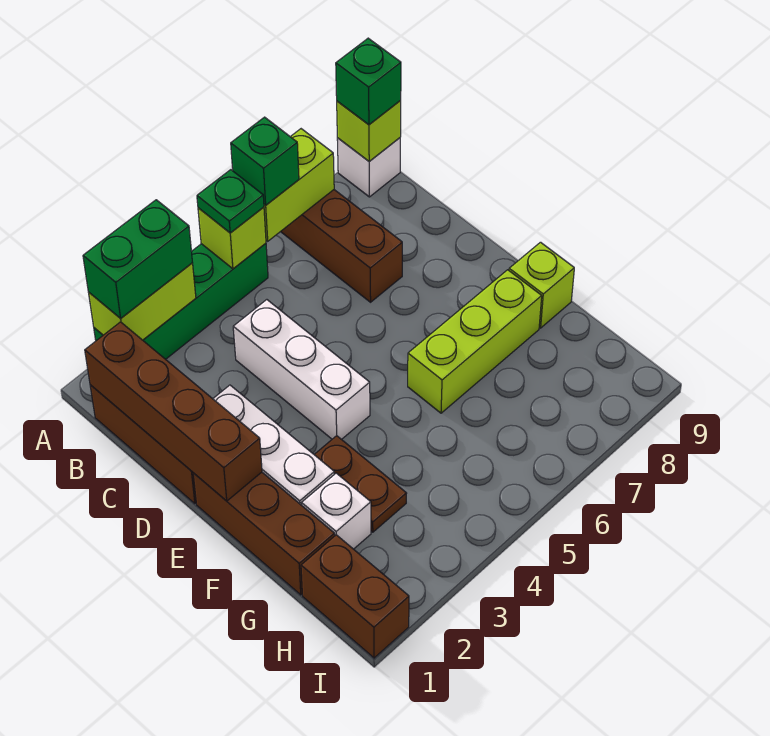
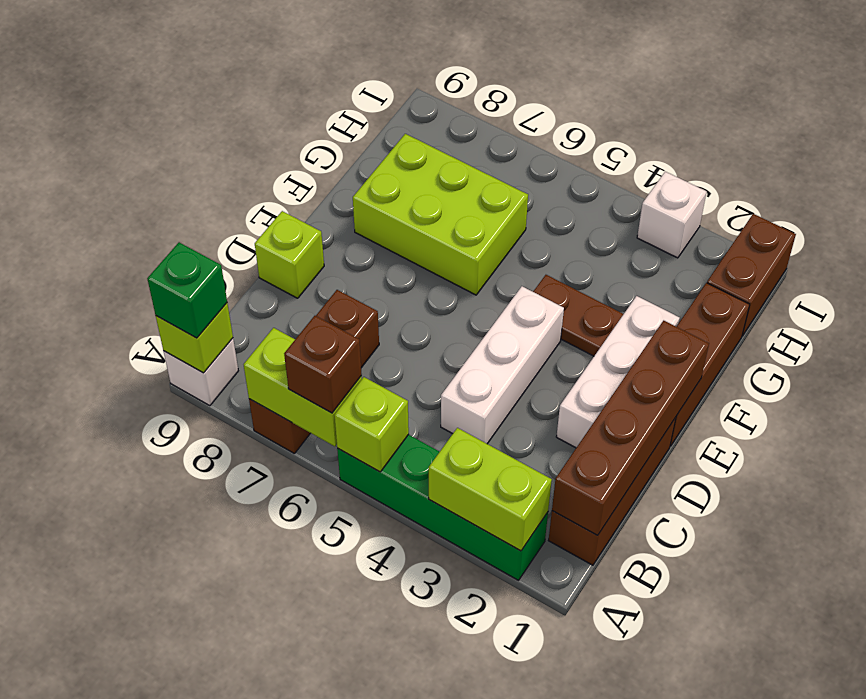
green 1x2 brick [83,200,192,319] -> none
green 1x1 plate [197,170,264,233] -> none
green 1x1 brick [231,117,299,205] -> brown 1x1 brick [284,316,362,413]
brown 1x2 plate [314,436,407,532] -> brown 1x2 plate turned to [533,275,623,356]
lime 1x3 brick [408,270,542,413] -> lime 2x3 brick [353,134,528,295]
lime 1x1 brick [509,242,574,328] -> lime 1x1 brick moved to [255,211,324,298]
white 1x1 brick [302,473,371,549] -> white 1x1 brick moved to [637,172,707,258]

